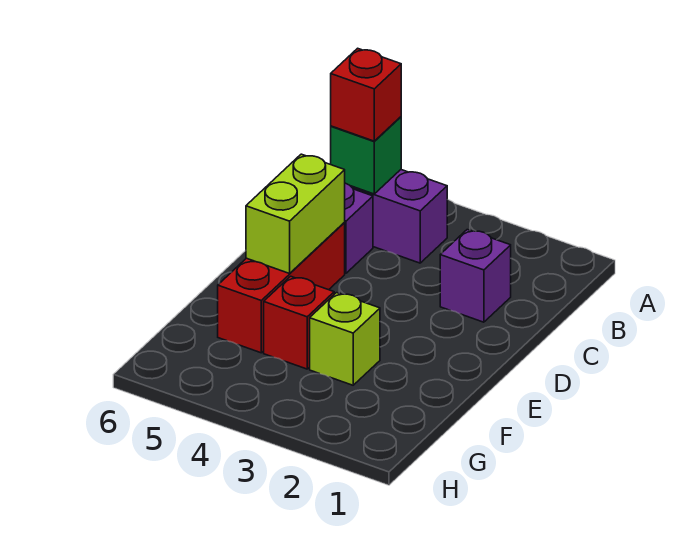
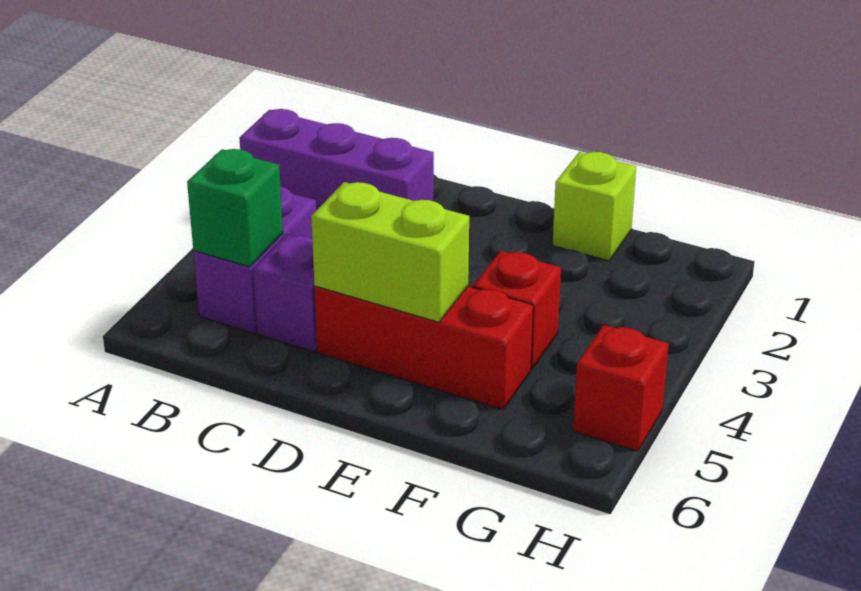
red 1x1 brick [331,48,401,141] -> red 1x1 brick moved to [573,325,669,451]
purple 1x1 brick [440,230,511,322] -> purple 1x3 brick [239,109,434,211]
lime 1x1 brick [310,293,380,385] -> lime 1x1 brick moved to [553,152,636,261]

